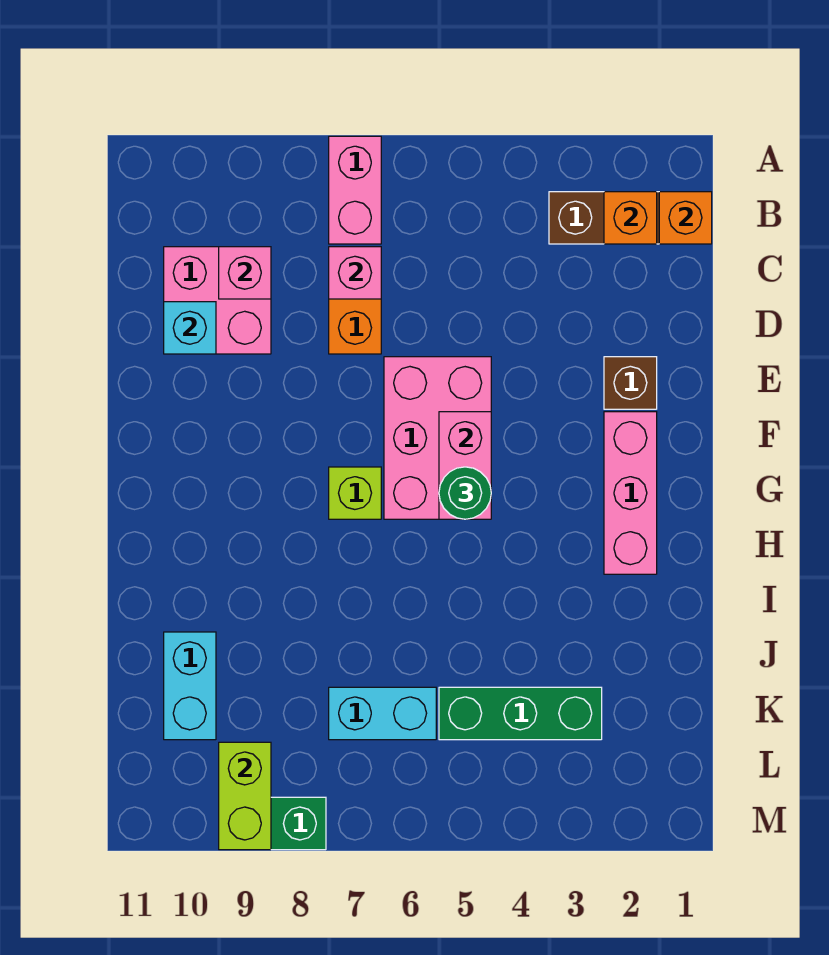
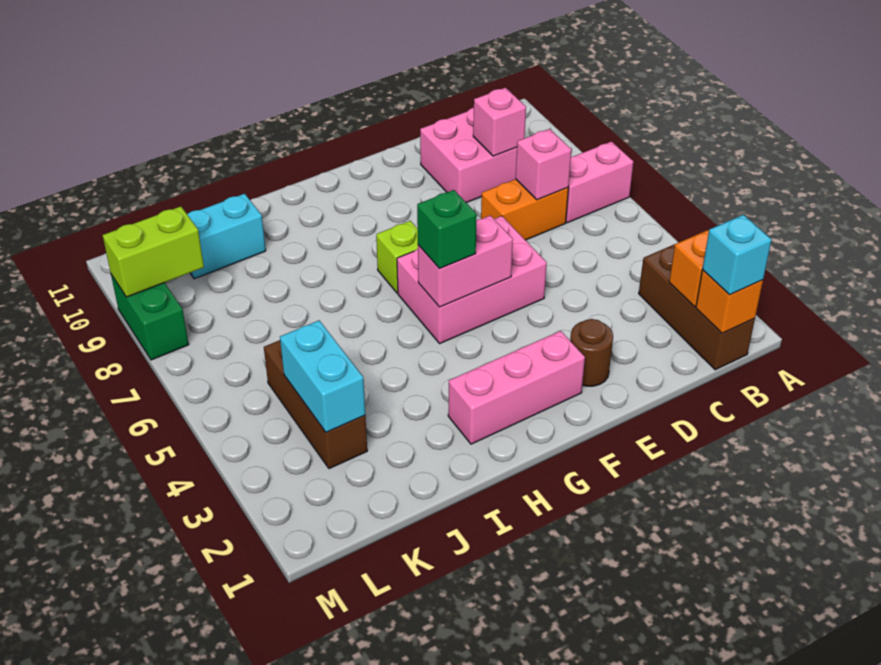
cyan 1x1 brick [164,302,216,354] -> cyan 1x1 brick moved to [702,215,772,295]
brown 1x1 brick [604,357,657,409] -> brown 1x1 round brick [570,319,613,386]
green 1x1 round brick [439,467,491,519] -> green 1x1 brick [417,190,477,269]
green 1x3 brick [439,687,602,740] -> brown 1x3 brick [264,340,367,469]
cyan 1x2 brick [329,687,436,740] -> cyan 1x2 brick moved to [280,320,365,432]

